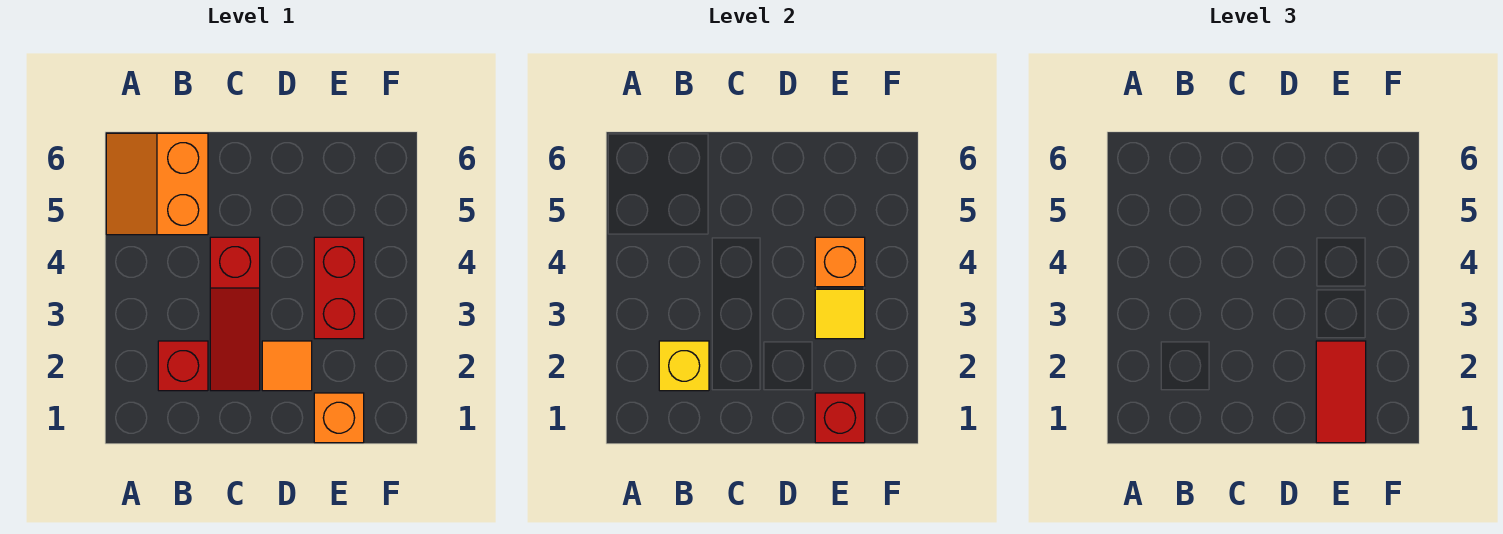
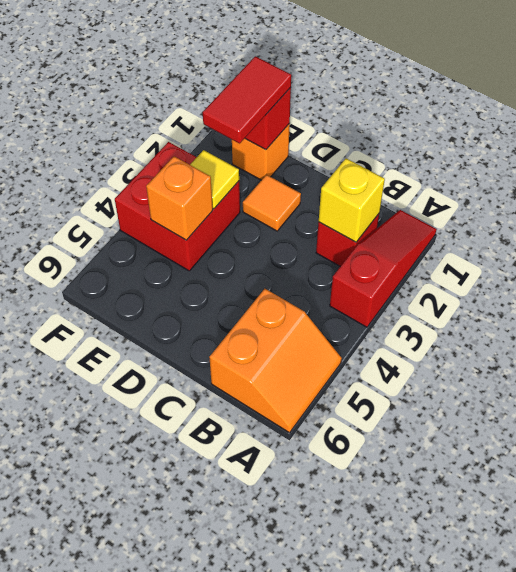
red 1x3 slope [210,237,260,391] -> red 1x3 slope moved to [330,210,437,327]
red 1x2 brick [314,237,364,339] -> red 2x2 brick [115,142,240,271]

